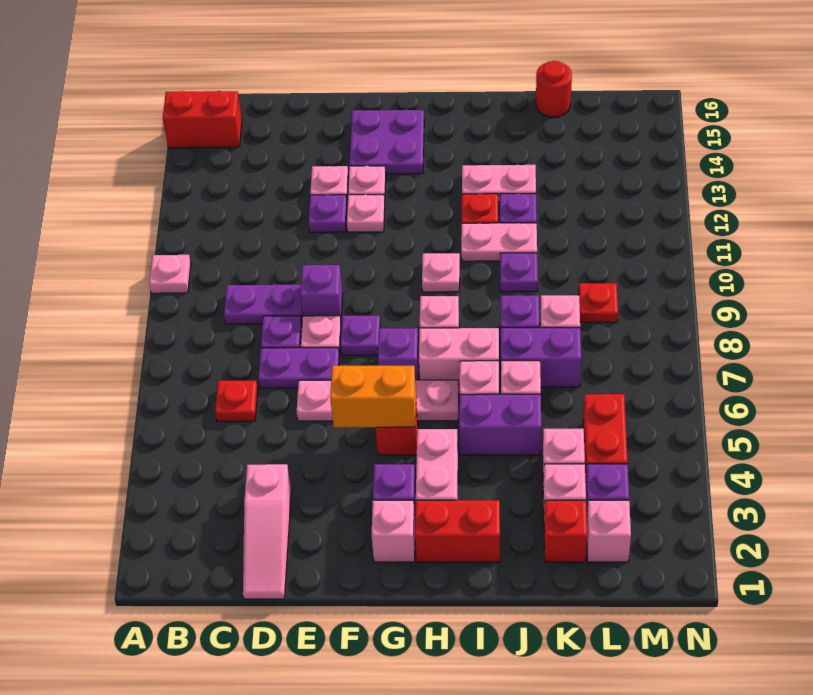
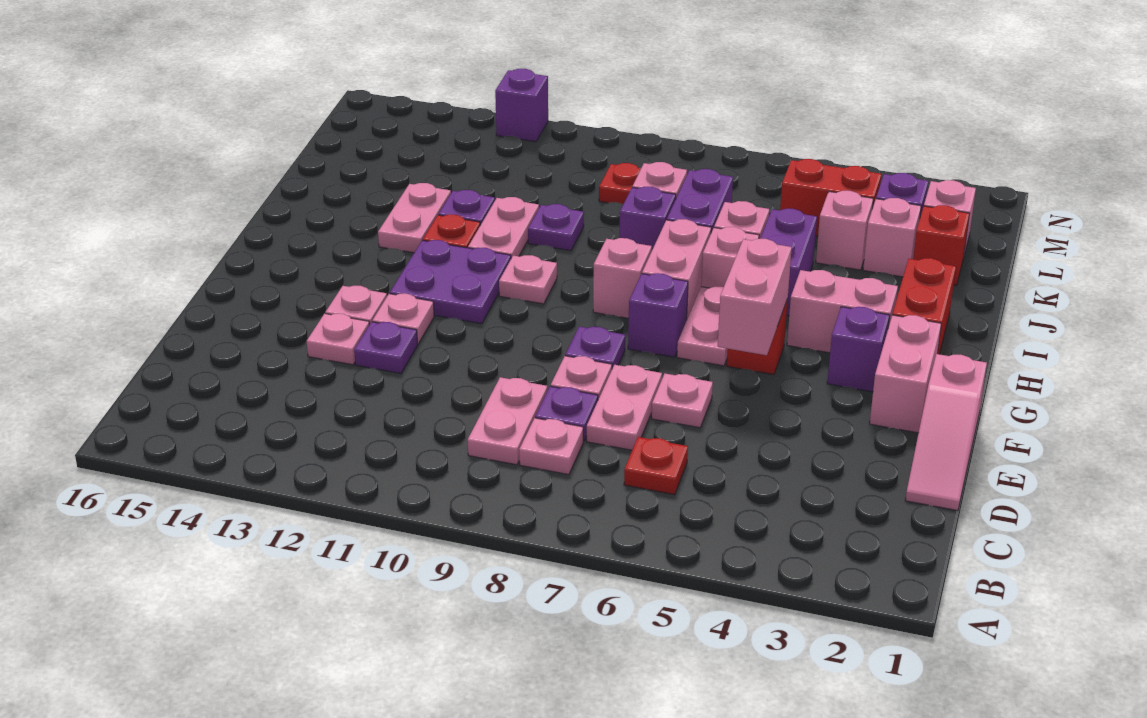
pink 1x1 plate [149,255,191,293] -> pink 1x1 plate moved to [519,418,583,475]
red 1x2 brick [163,91,242,148] -> none
purple 1x2 plate [224,285,303,324] -> pink 1x2 plate [468,377,548,465]
pink 1x3 slope [243,464,291,599] -> pink 1x3 slope turned to [905,354,987,511]
purple 1x2 plate [258,348,340,388] -> pink 1x2 plate [587,365,662,450]
purple 1x1 brick [300,265,343,319] -> purple 1x1 brick moved to [495,69,548,142]
orange 1x2 brick [330,366,416,427] -> pink 1x2 brick [718,239,792,355]
purple 2x2 plate [350,110,424,174] -> purple 2x2 plate moved to [390,240,511,324]
pink 1x1 brick [371,500,415,562] -> pink 1x2 brick [870,315,941,433]
red 1x1 round brick [536,61,572,117] -> none

